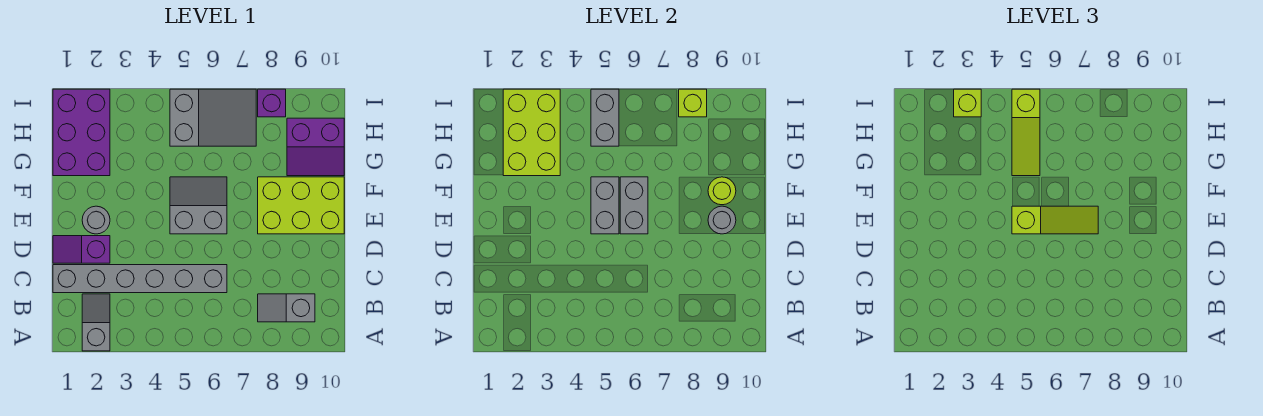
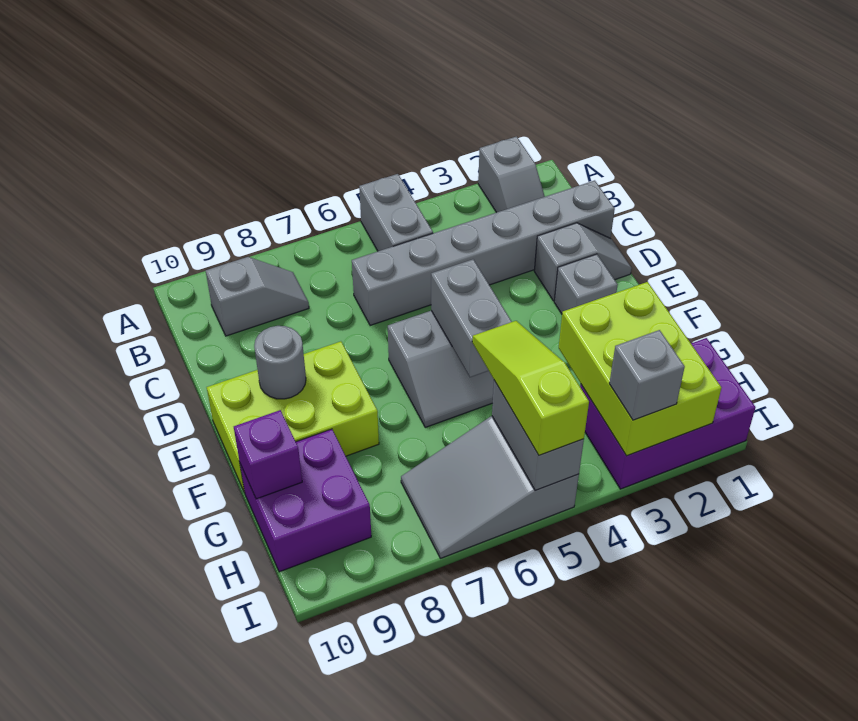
purple 1x2 slope [53,236,110,263] -> grey 1x2 slope [534,223,632,301]
grey 1x1 round brick [82,206,110,234] -> grey 1x1 brick [554,254,618,314]
lime 1x3 slope [1012,206,1098,234] -> none
grey 1x2 brick [620,177,648,234] -> grey 1x2 brick moved to [359,174,433,251]
lime 1x1 round brick [708,177,736,205] -> none
purple 2x3 brick [53,89,110,176] -> purple 2x3 brick turned to [580,338,756,489]
purple 2x2 slope [287,118,344,176] -> purple 2x2 brick [240,429,371,572]
lime 1x1 brick [954,89,981,117] -> grey 1x1 brick [609,330,685,420]
purple 1x1 brick [258,89,286,117] -> purple 1x1 brick moved to [234,410,302,499]
lime 1x1 brick [679,89,707,117] -> none

